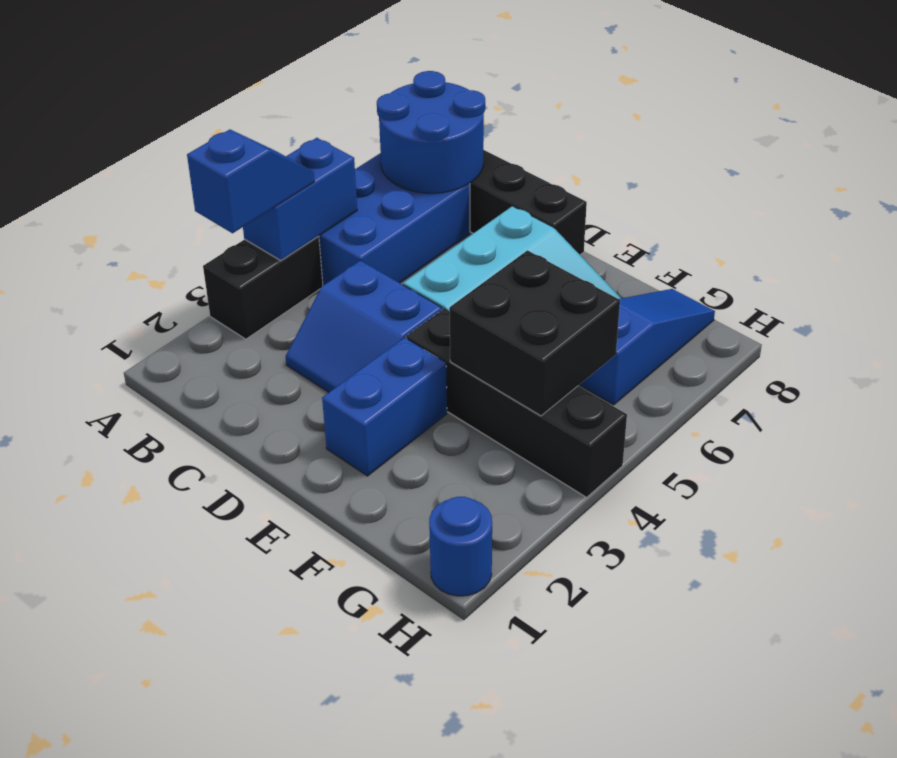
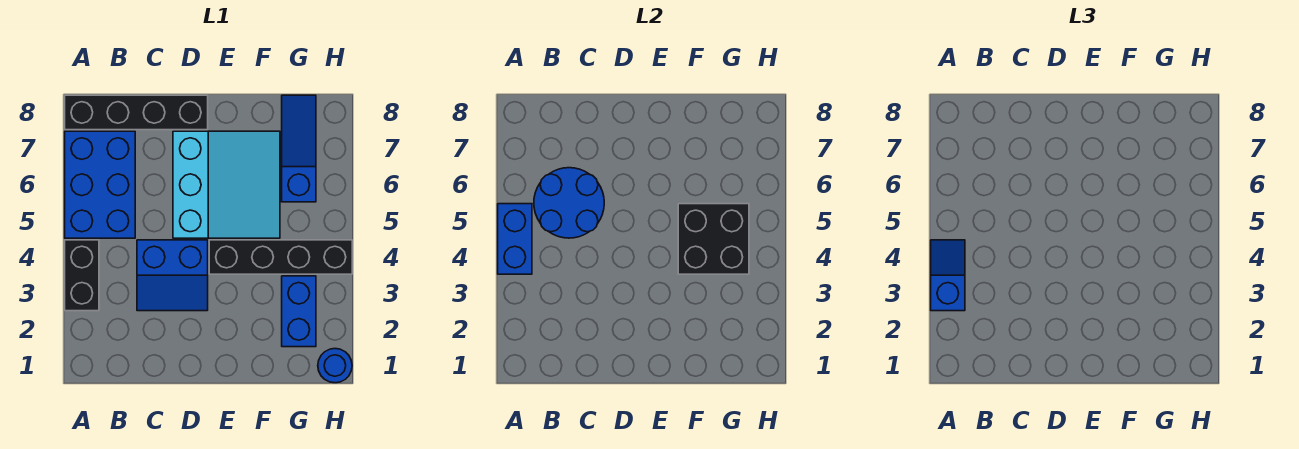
blue 2x2 round brick [377,71,485,193] -> blue 2x2 round brick moved to [534,168,604,238]
blue 1x2 brick [322,338,447,476] -> blue 1x2 brick moved to [282,276,316,347]

